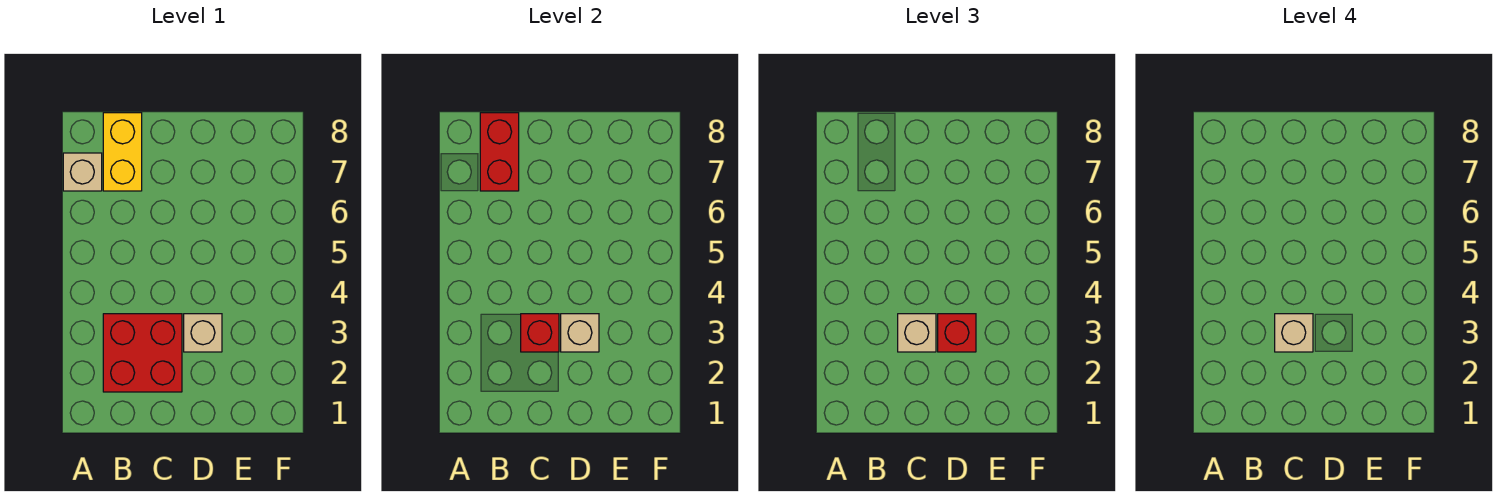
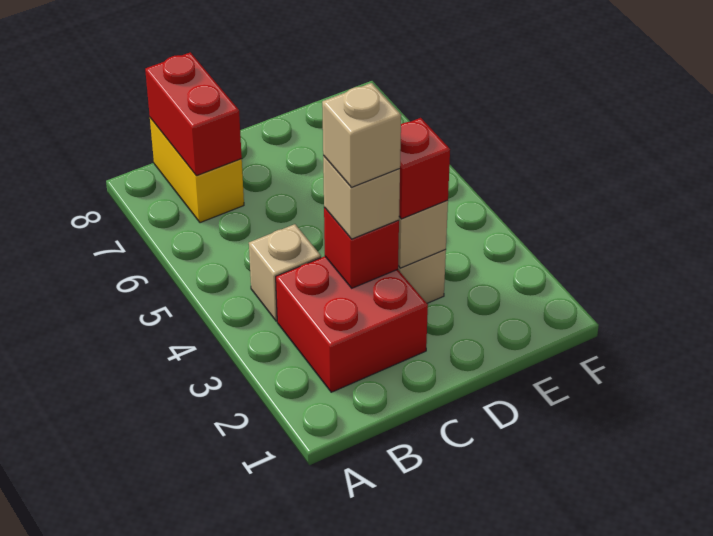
tan 1x1 brick [63,153,102,191] -> tan 1x1 brick moved to [249,224,321,321]

